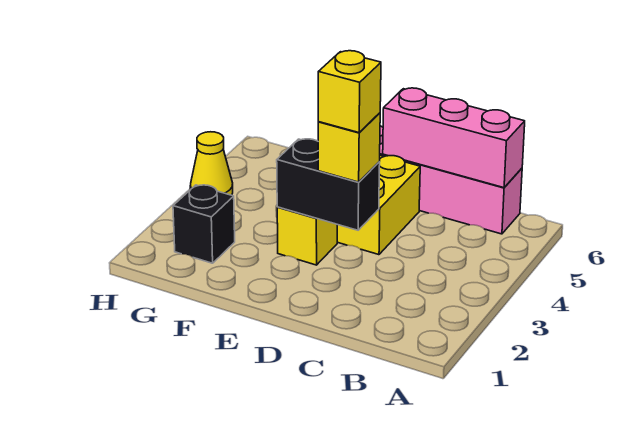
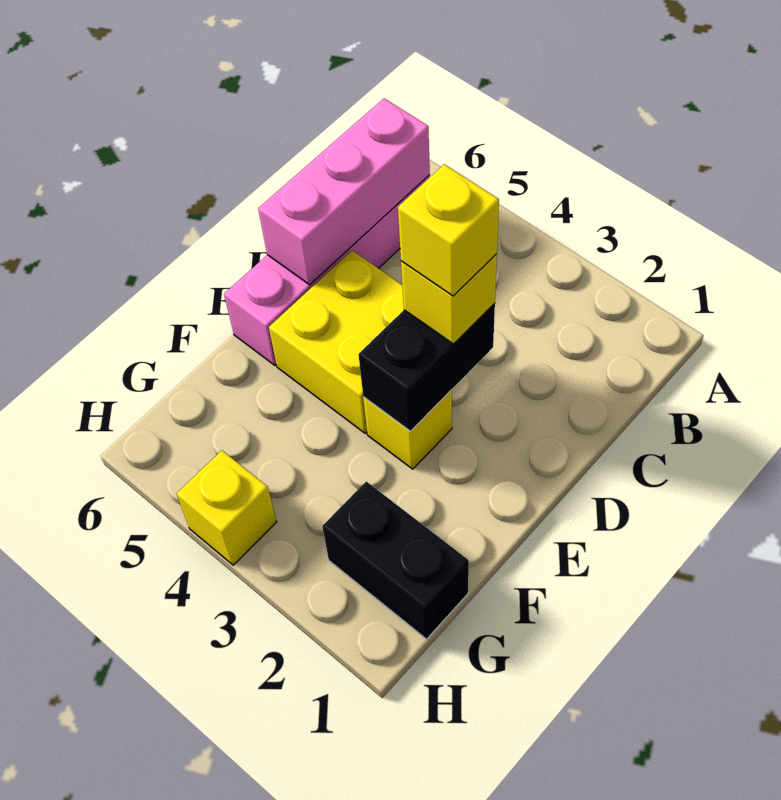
black 1x1 brick [173,185,235,263] -> black 1x2 brick [322,481,469,639]
yellow 1x1 cone [190,132,233,195] -> yellow 1x1 brick [176,450,276,565]

